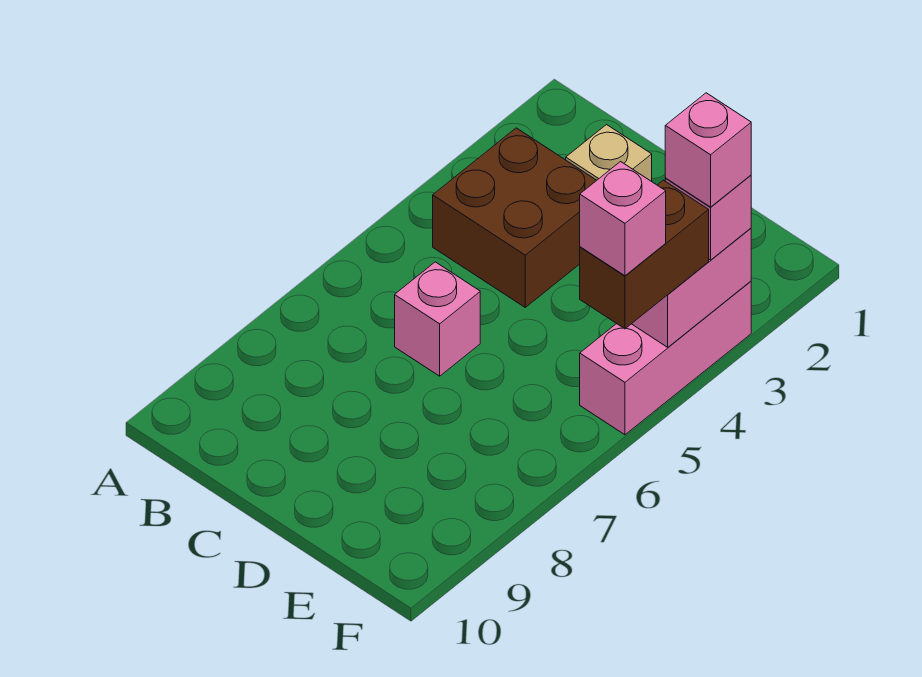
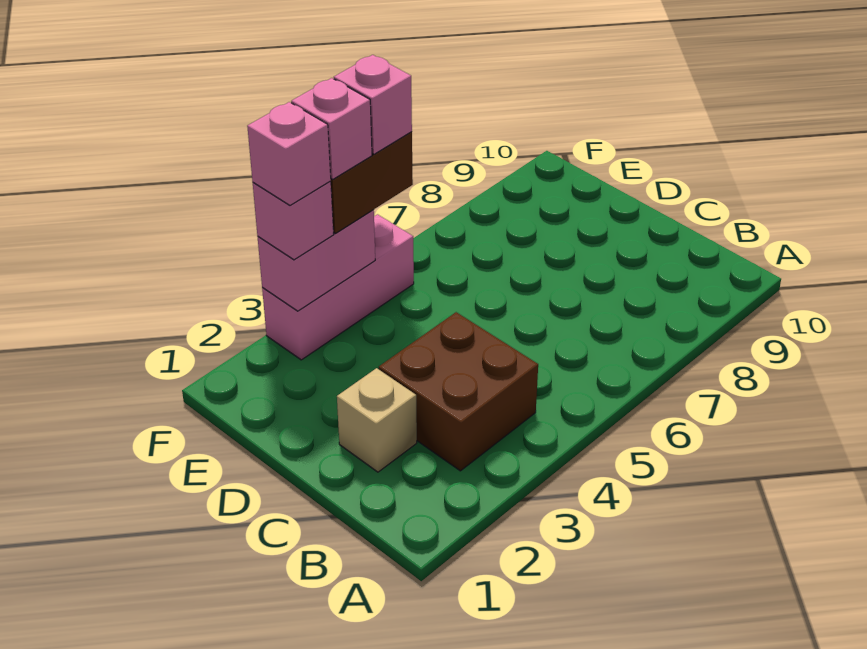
pink 1x1 brick [395,262,480,376] -> pink 1x1 brick moved to [291,78,372,179]

